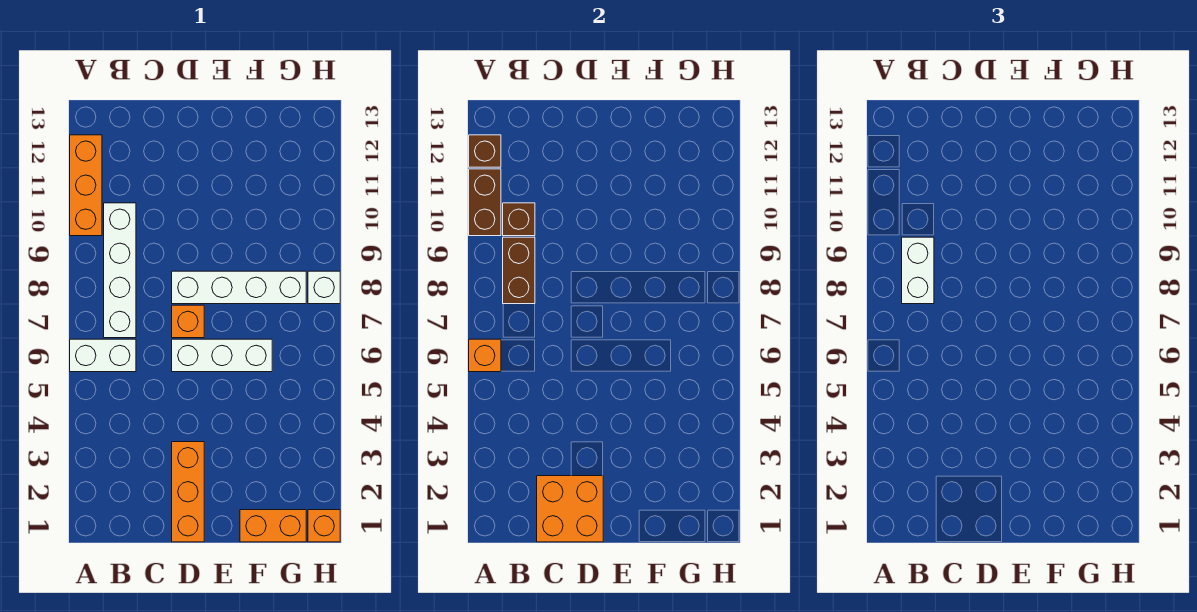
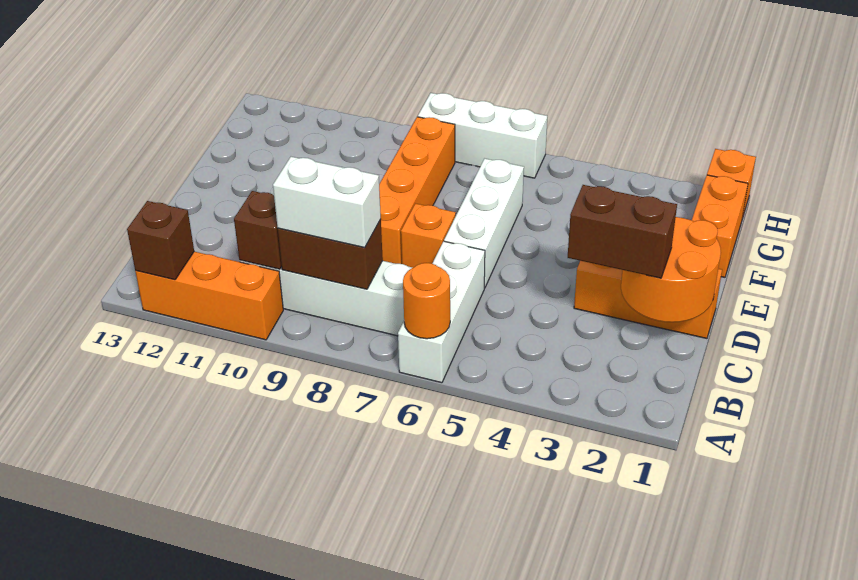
white 1x2 brick [70,339,136,372] -> white 1x3 brick [398,241,485,383]
orange 1x1 brick [469,339,501,372] -> orange 1x1 round brick [403,263,450,339]
brown 1x2 brick [469,169,501,236] -> brown 1x2 brick moved to [568,185,677,278]
orange 2x2 brick [537,476,603,542] -> orange 2x2 round brick [621,217,721,322]
white 1x4 brick [172,271,306,304] -> orange 1x4 brick [379,117,455,264]
white 1x1 brick [308,271,340,304] -> white 1x3 brick [418,93,547,178]

